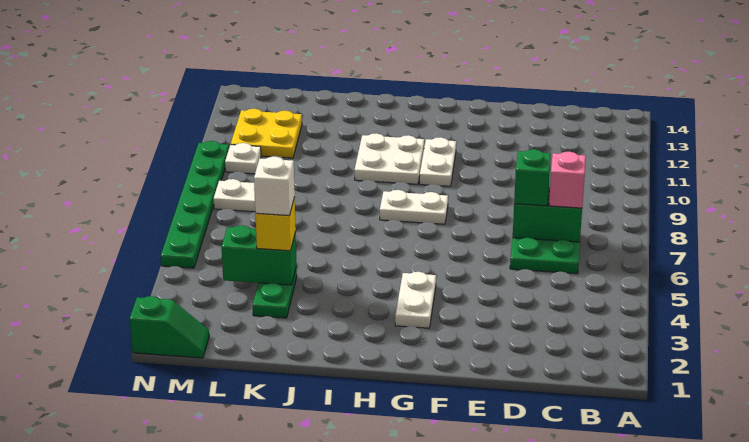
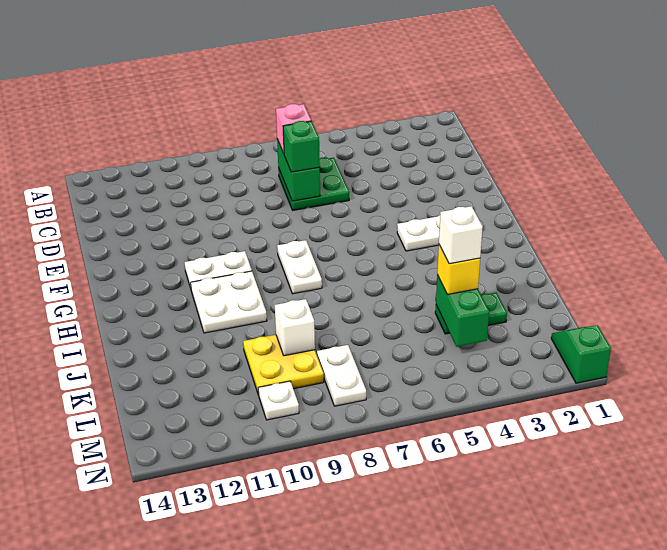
none -> white 1x1 brick [275,299,315,356]
yellow 2x2 plate [231,109,302,158] -> yellow 2x2 plate moved to [243,335,324,395]
green 1x6 plate [161,141,229,268] -> none

